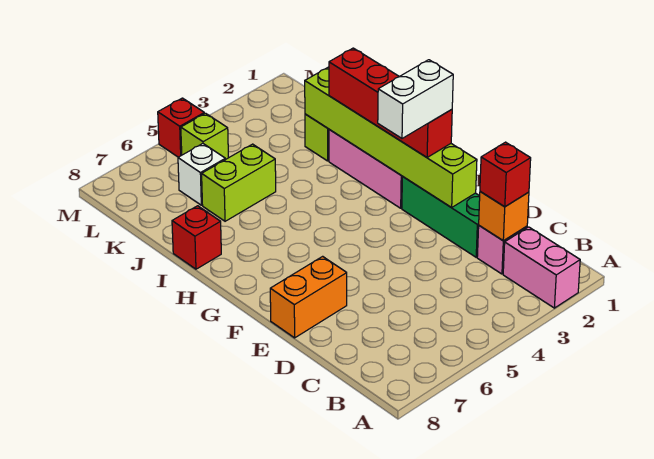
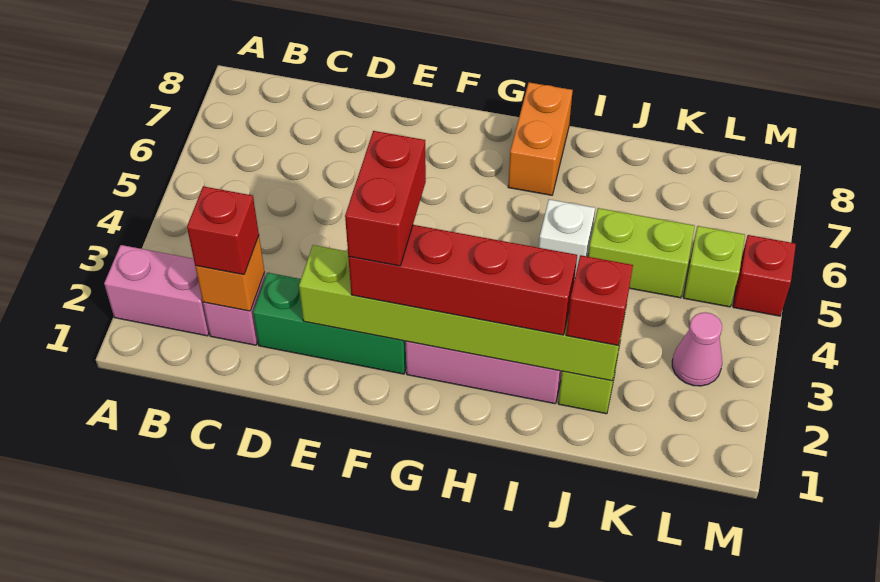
orange 1x2 brick [270,256,347,338] -> orange 1x2 brick moved to [508,82,573,195]
white 1x2 brick [378,60,453,138] -> red 1x2 brick [345,131,426,266]
red 1x1 brick [172,206,221,269] -> red 1x1 brick moved to [566,255,633,345]
lime 1x2 brick [202,144,276,221] -> lime 1x2 brick turned to [588,208,695,298]
white 1x1 brick [178,144,225,205] -> white 1x1 brick moved to [539,199,595,276]
none -> pink 1x1 cone [672,312,722,386]

